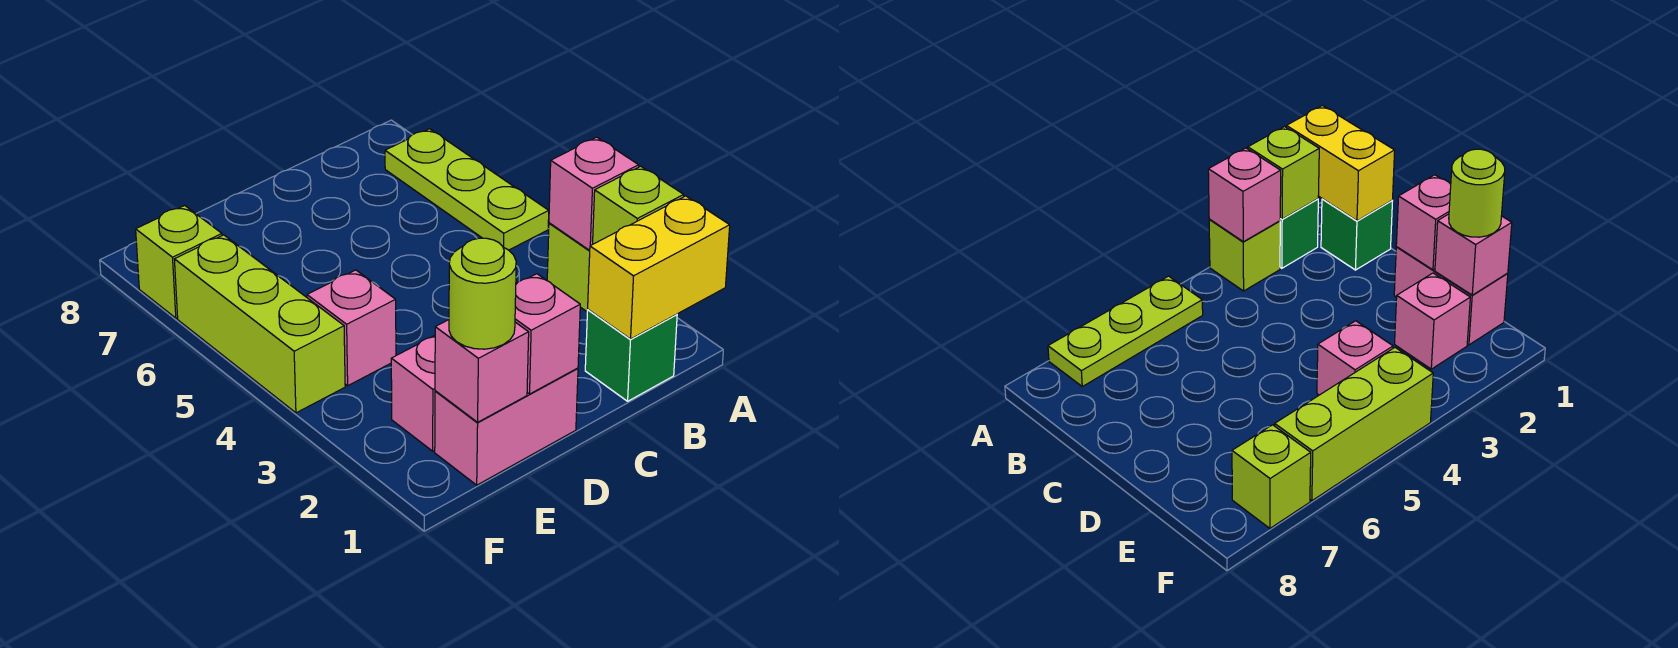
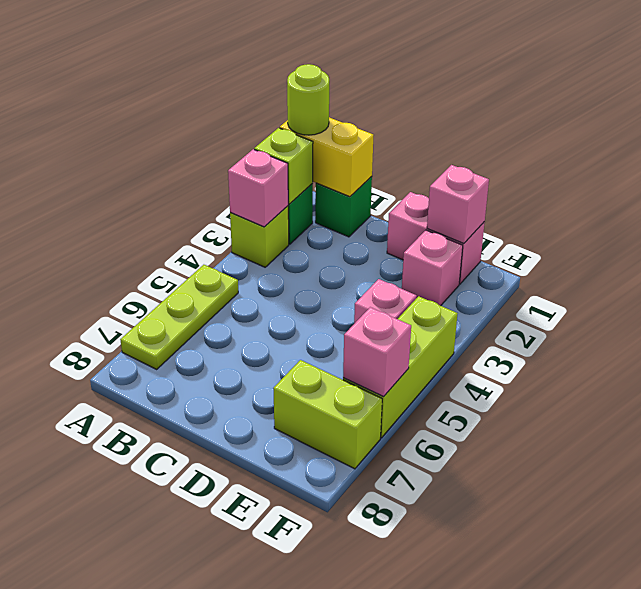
pink 1x1 brick [515,274,580,394] -> pink 1x1 brick moved to [343,307,411,396]
lime 1x1 round brick [449,238,516,349] -> lime 1x1 round brick moved to [287,64,329,135]
lime 1x1 brick [136,206,222,318] -> lime 1x2 brick [273,360,382,469]

